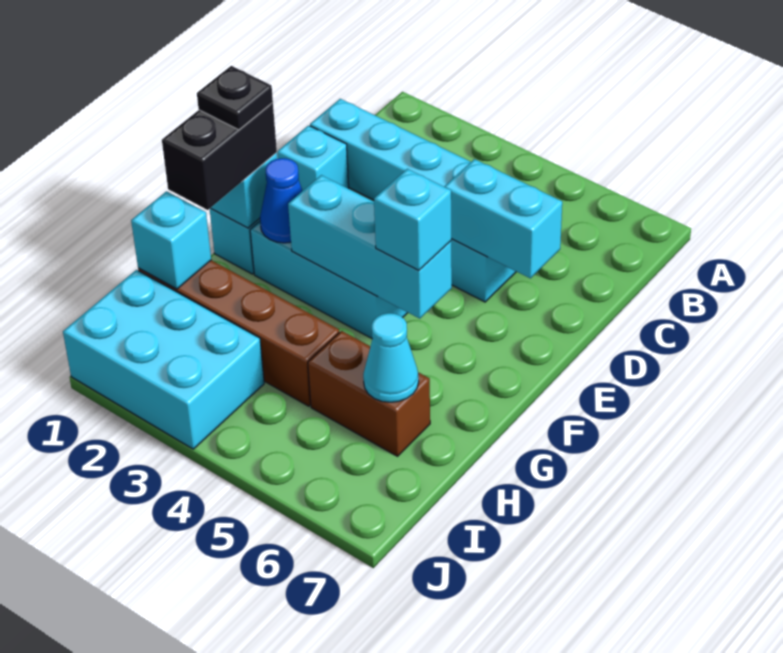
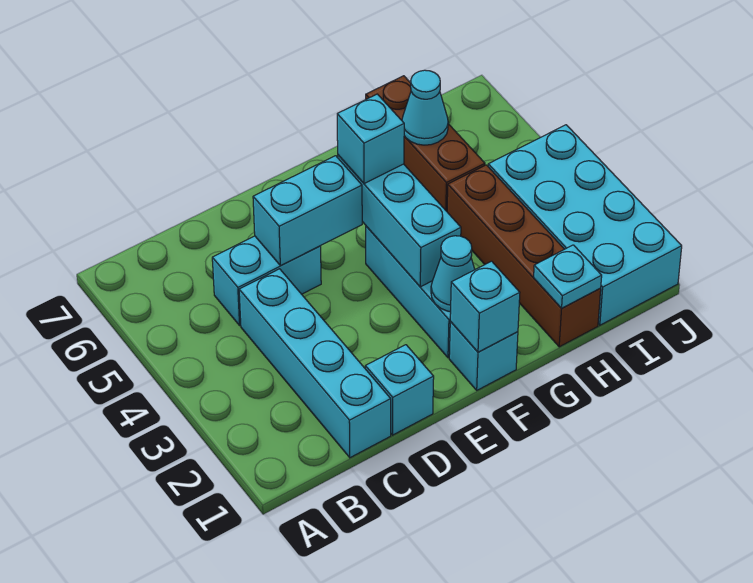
cyan 1x2 brick [444,159,562,278] -> cyan 1x2 brick turned to [253,156,362,266]
black 1x2 brick [162,102,277,210] -> none
black 1x1 plate [197,66,273,130] -> none
blue 1x1 cone [260,158,302,243] -> cyan 1x1 cone [431,236,475,312]
cyan 1x1 brick [131,191,211,289] -> cyan 1x1 plate [534,245,602,308]
brown 1x2 brick [308,331,430,456] -> brown 1x3 brick [366,76,485,211]
cyan 2x3 brick [63,270,264,449] -> cyan 2x4 brick [488,125,682,325]

